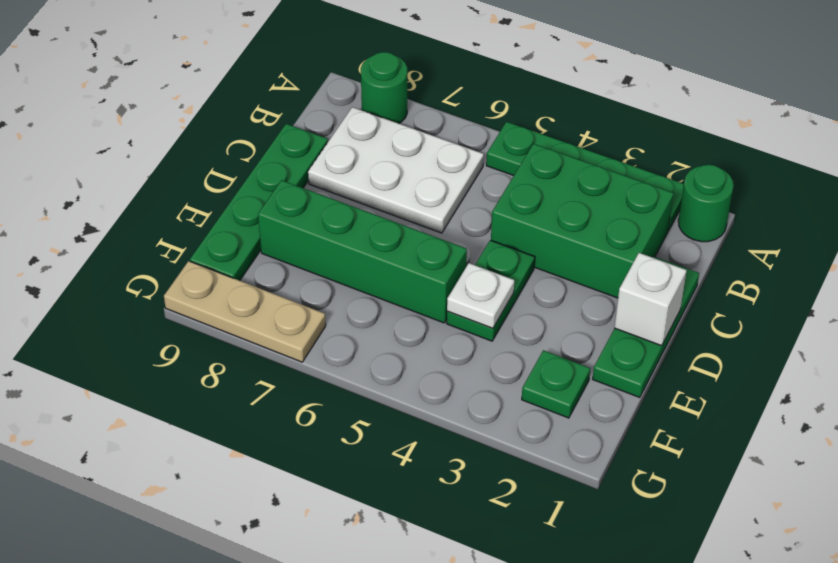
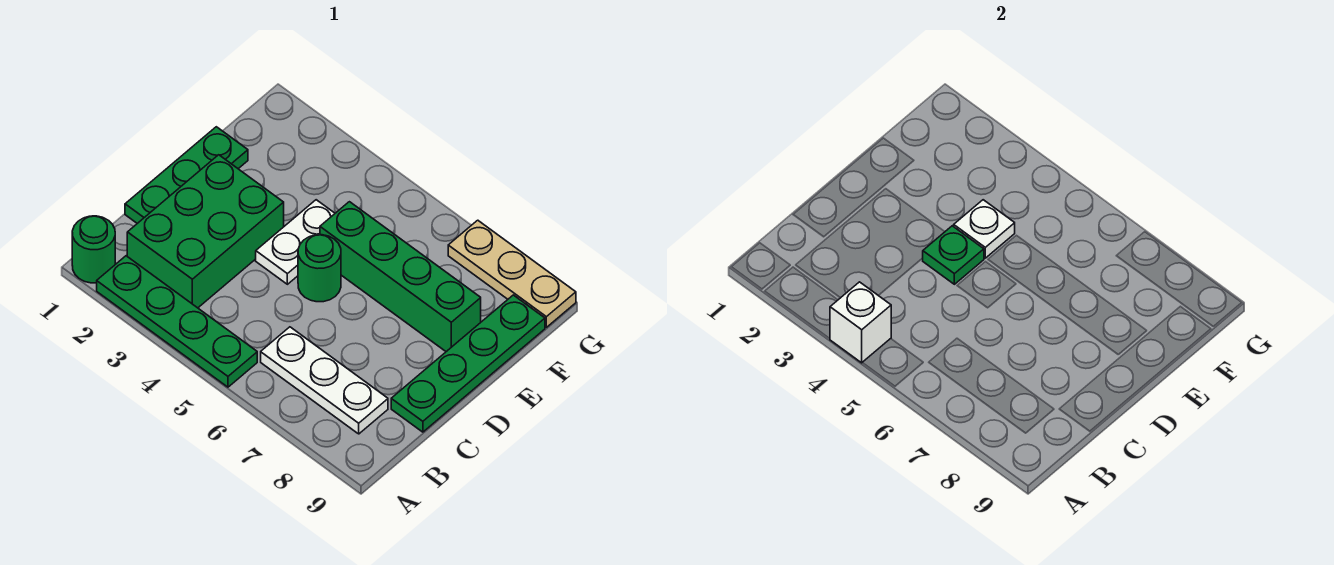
green 1x1 round brick [361,52,407,123] -> green 1x1 round brick moved to [298,235,341,302]
green 2x3 brick [491,144,674,298] -> green 2x3 brick turned to [127,155,284,308]
white 2x3 plate [308,107,484,233] -> white 1x3 plate [261,327,388,434]
white 1x1 brick [615,253,687,346] -> white 1x1 brick moved to [830,282,891,363]
green 1x2 plate [447,240,535,341] -> white 1x2 plate [256,200,335,284]
green 1x1 plate [522,350,590,418] -> green 1x1 plate moved to [923,226,984,284]

